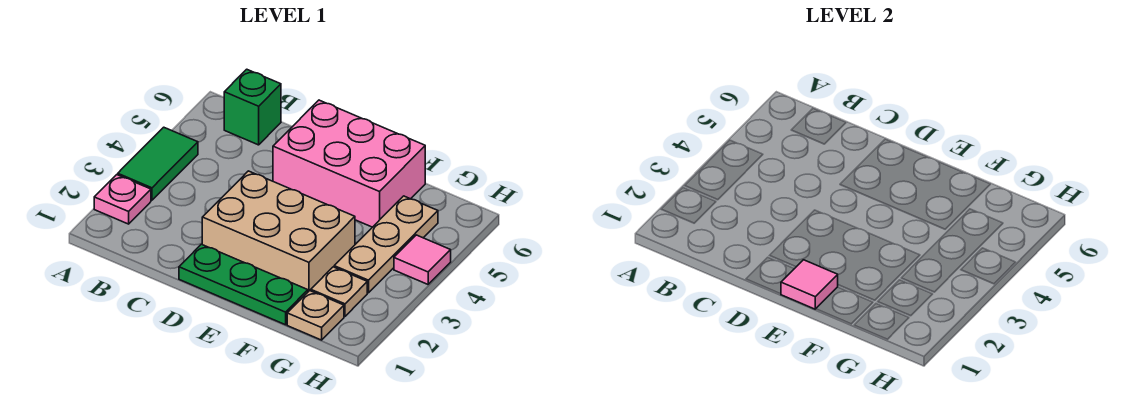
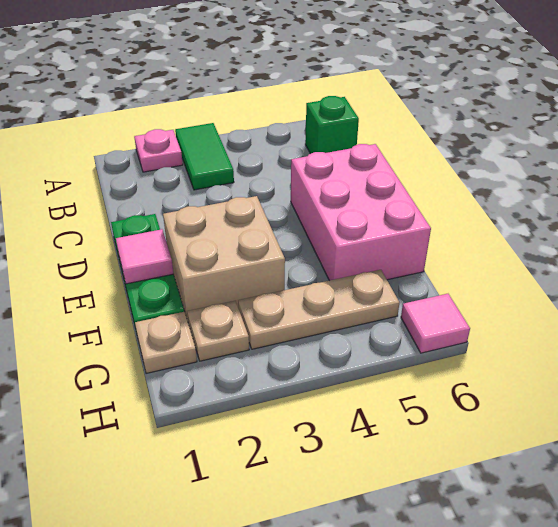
green 1x2 tile [118,127,198,200] -> green 1x2 tile turned to [175,123,234,190]
tan 2x3 brick [202,171,355,292] -> tan 2x2 brick [163,196,285,321]
pink 1x1 tile [394,235,451,284] -> pink 1x1 tile moved to [401,294,470,353]

